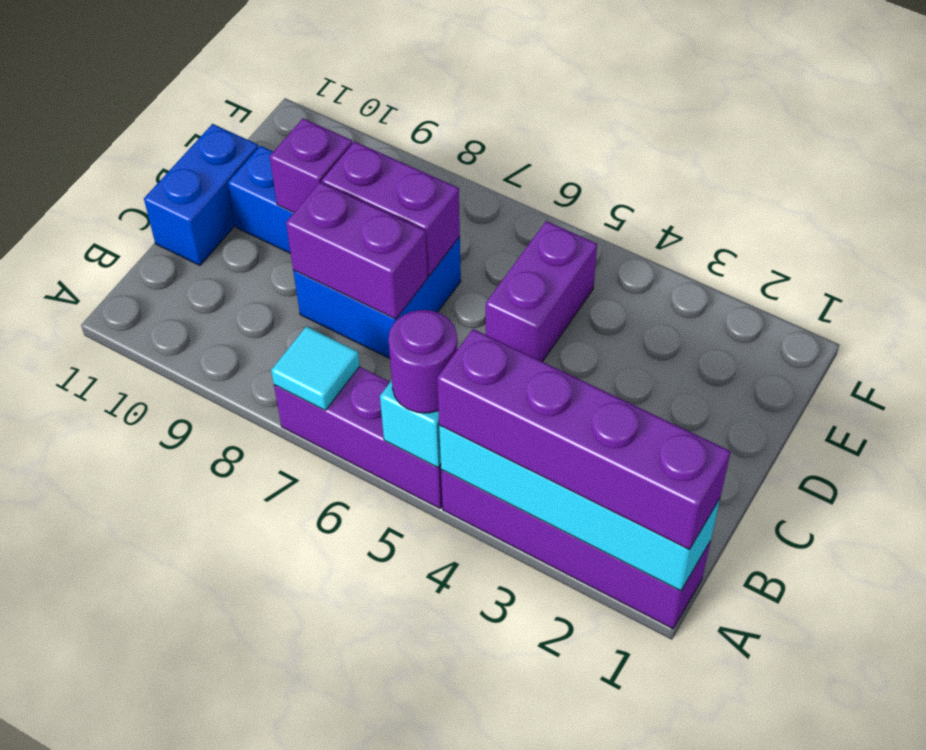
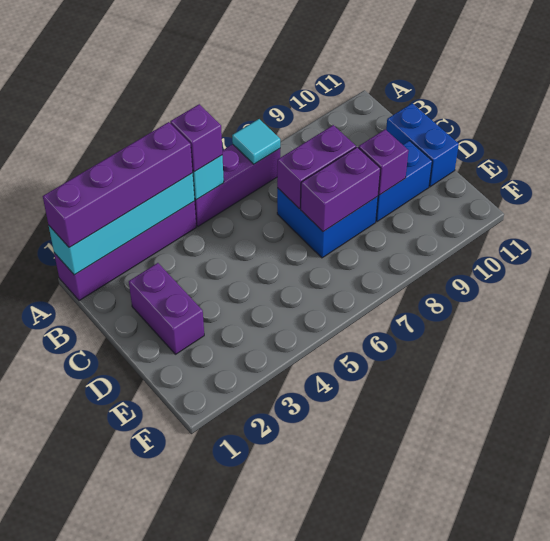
purple 1x1 round brick [389,310,457,413] -> purple 1x1 brick [170,104,222,172]
purple 1x2 brick [486,221,597,362] -> purple 1x2 brick moved to [129,263,204,354]

